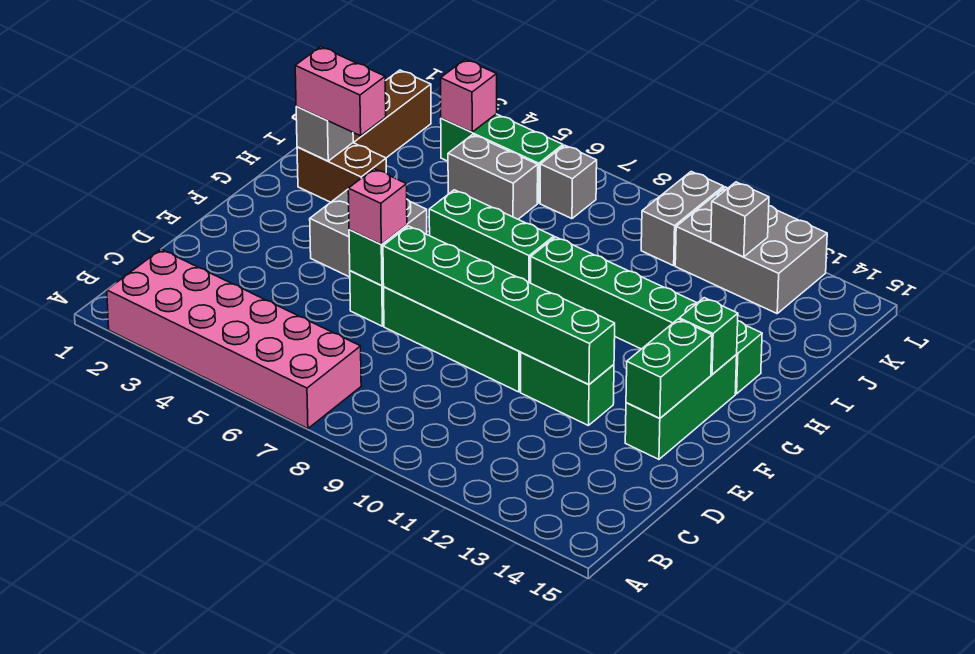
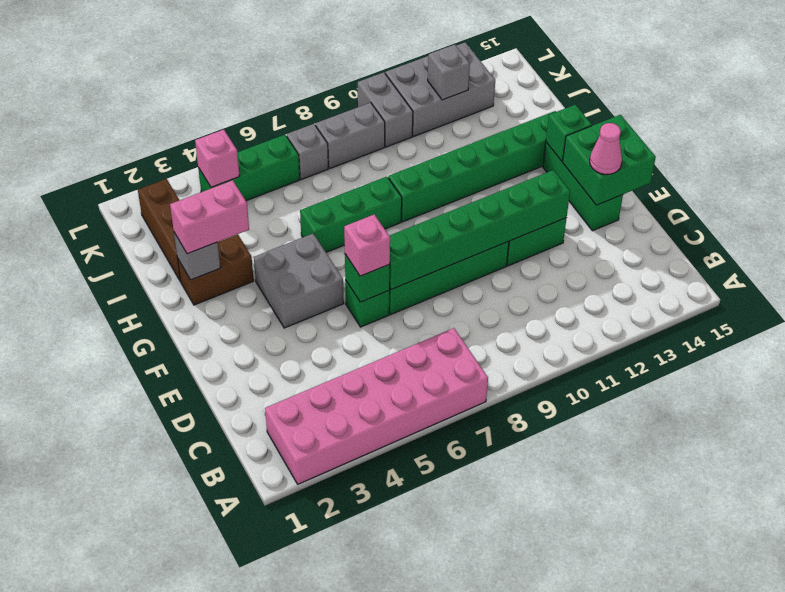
green 1x2 brick [626,319,712,418] -> green 2x2 brick [563,115,656,205]
none -> pink 1x1 cone [590,123,622,174]
grey 1x2 brick [448,135,538,219] -> grey 1x2 brick moved to [315,103,385,168]

